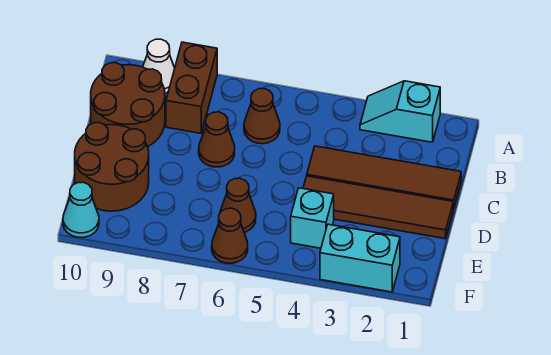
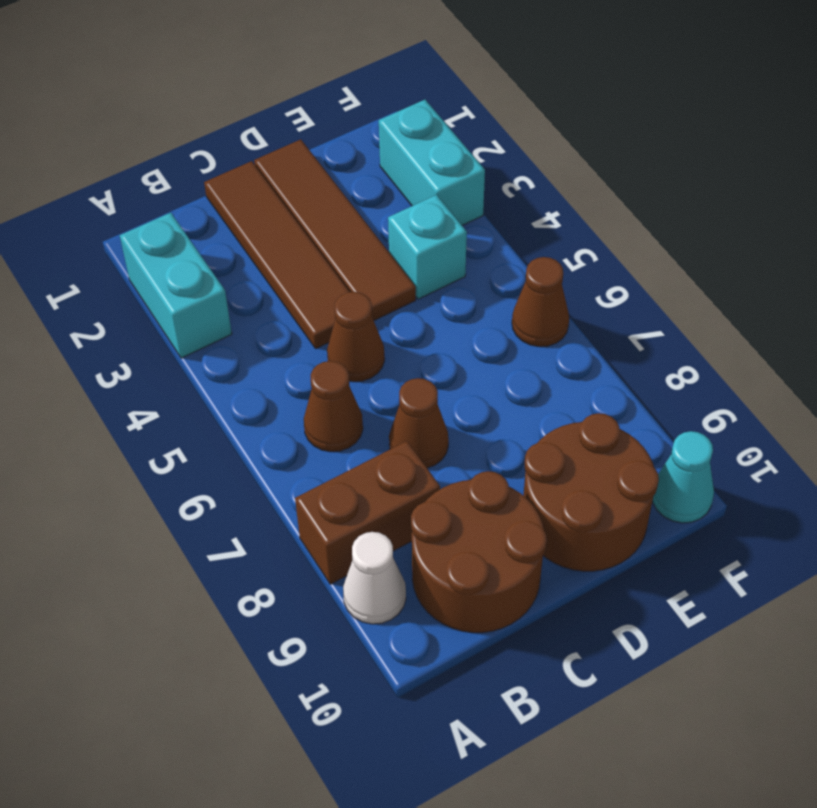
cyan 1x2 slope [360,81,440,142] -> cyan 1x2 brick [120,213,232,358]
brown 1x1 cone [220,178,256,232] -> brown 1x1 cone moved to [327,292,385,382]

